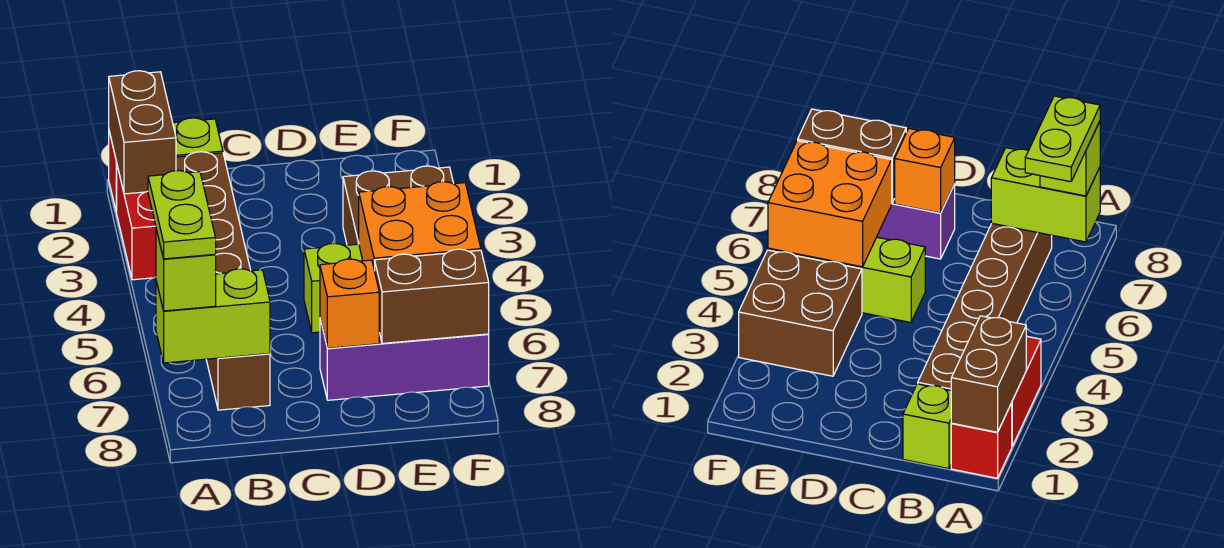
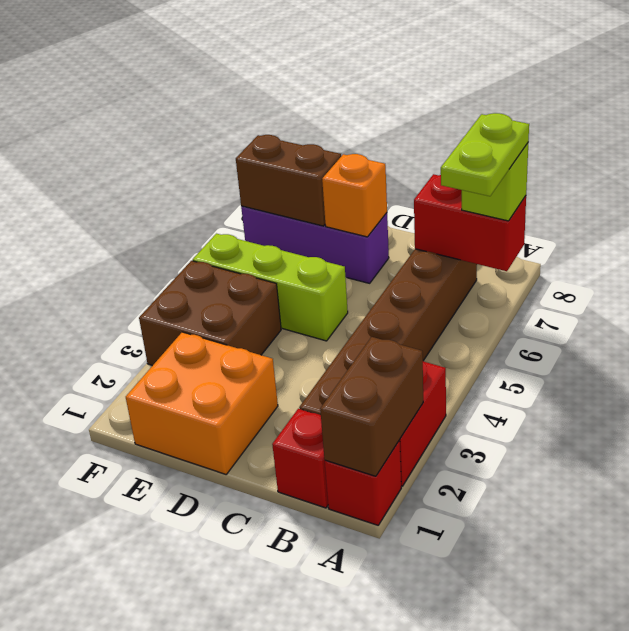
lime 1x2 brick [156,269,270,363] -> red 1x2 brick [414,174,526,271]
lime 1x1 brick [173,118,223,157] -> red 1x1 brick [272,409,328,508]
orange 2x2 brick [358,182,481,271] -> orange 2x2 brick moved to [126,332,278,474]

